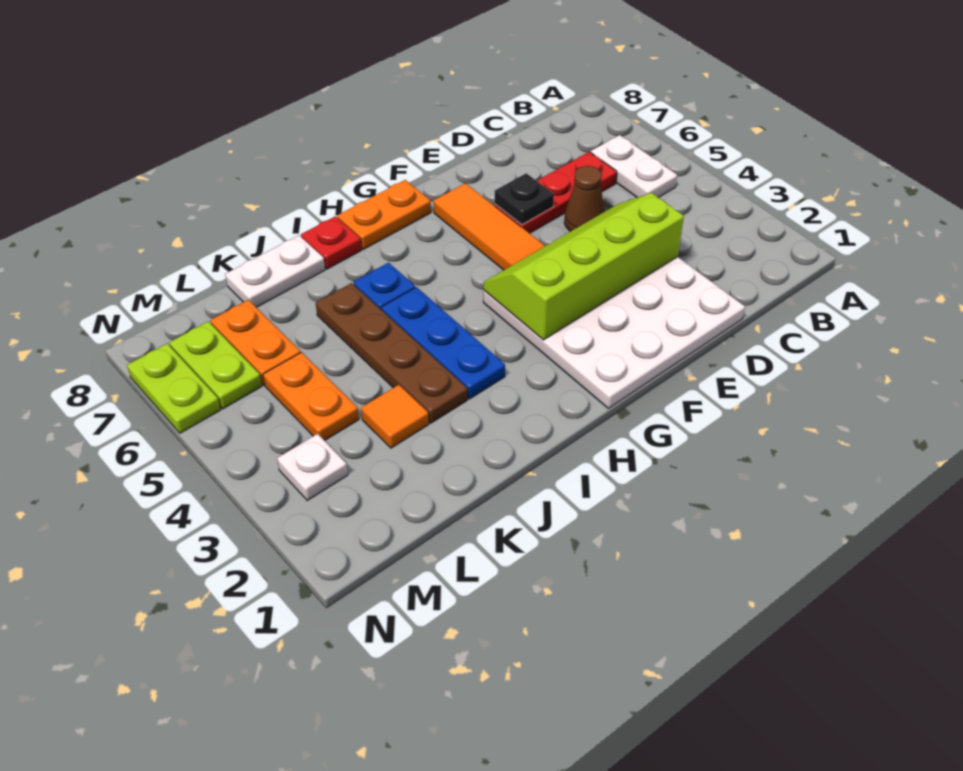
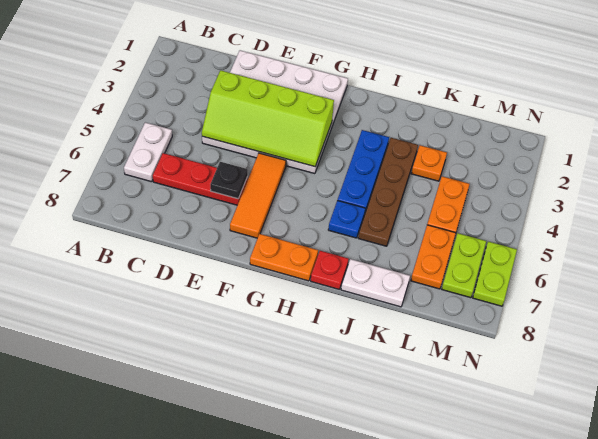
brown 1x1 cone [564,166,605,232] -> none
orange 1x1 tile [361,385,429,448] -> orange 1x1 plate [411,145,447,181]
white 1x1 plate [277,434,348,500] -> none

